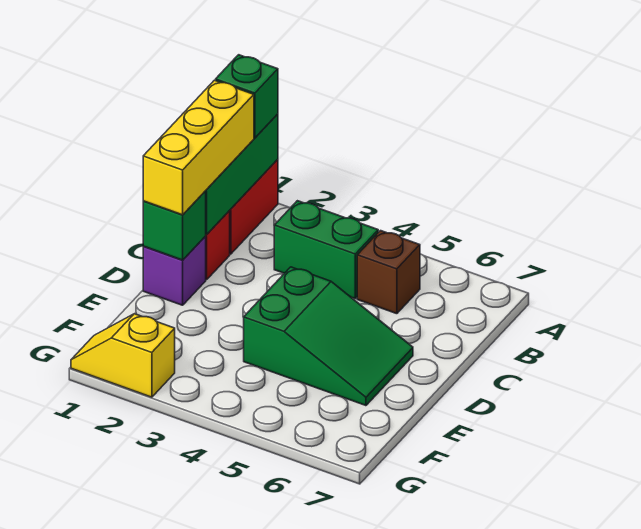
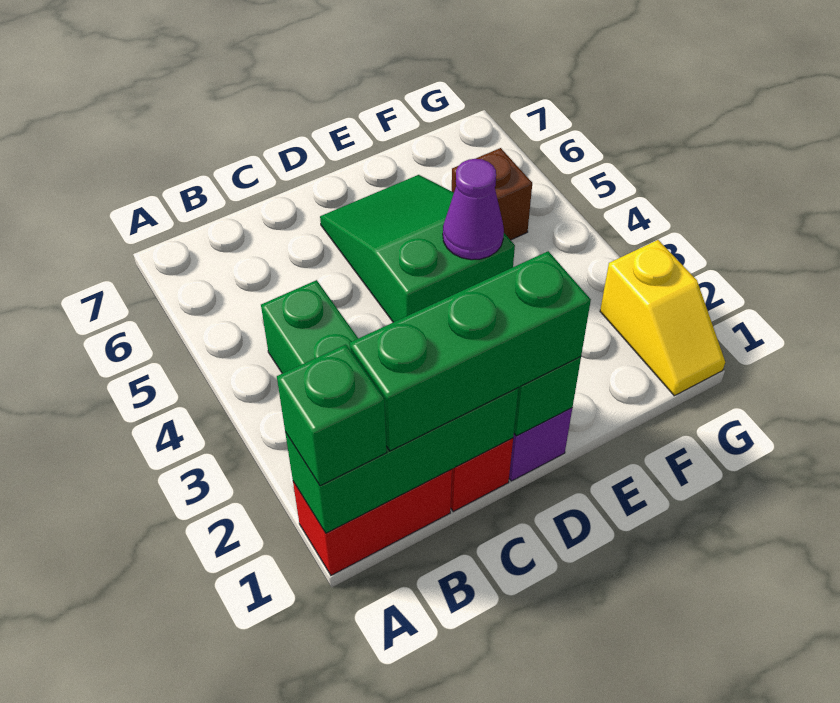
yellow 1x3 brick [143,80,254,215] -> green 1x3 brick [350,251,591,451]
brown 1x1 brick [357,231,420,314] -> brown 1x1 brick moved to [452,148,532,240]
none -> purple 1x1 cone [443,159,504,260]

